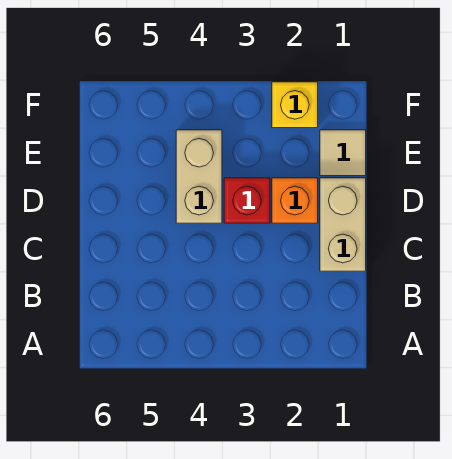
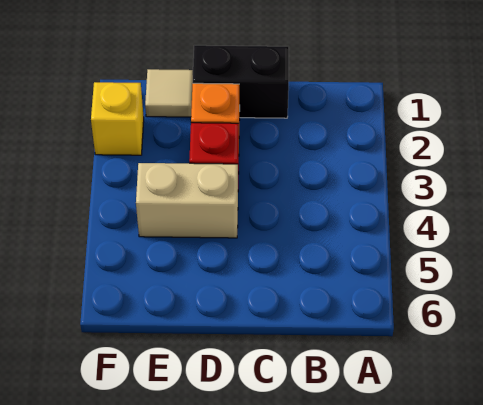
tan 1x2 brick [320,178,366,271] -> black 1x2 brick [193,45,289,118]

